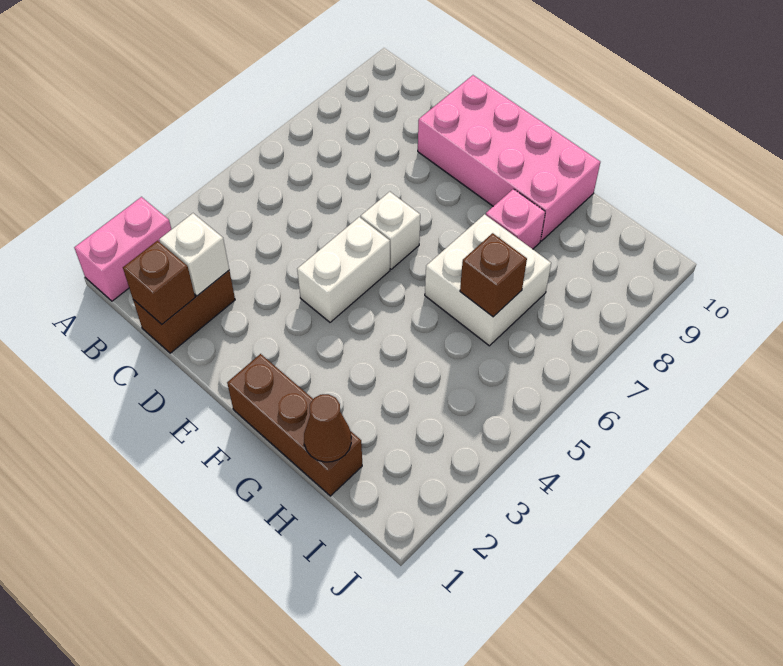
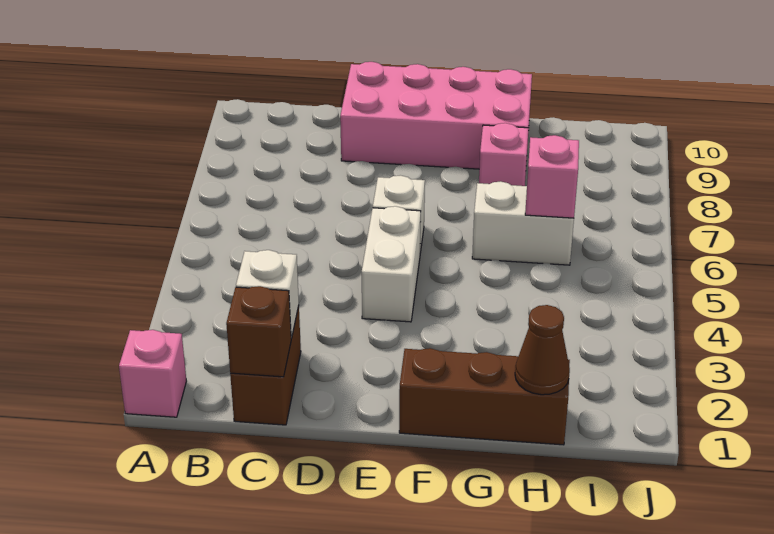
pink 1x2 brick [74,197,172,301] -> pink 1x1 brick [119,330,186,417]
white 2x2 brick [425,214,551,346] -> white 1x2 brick [472,181,574,265]
brown 1x1 brick [460,233,527,317] -> pink 1x1 brick [525,135,579,218]

